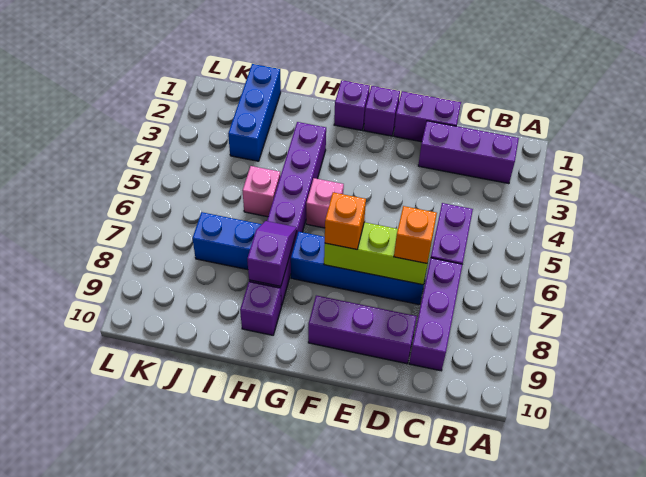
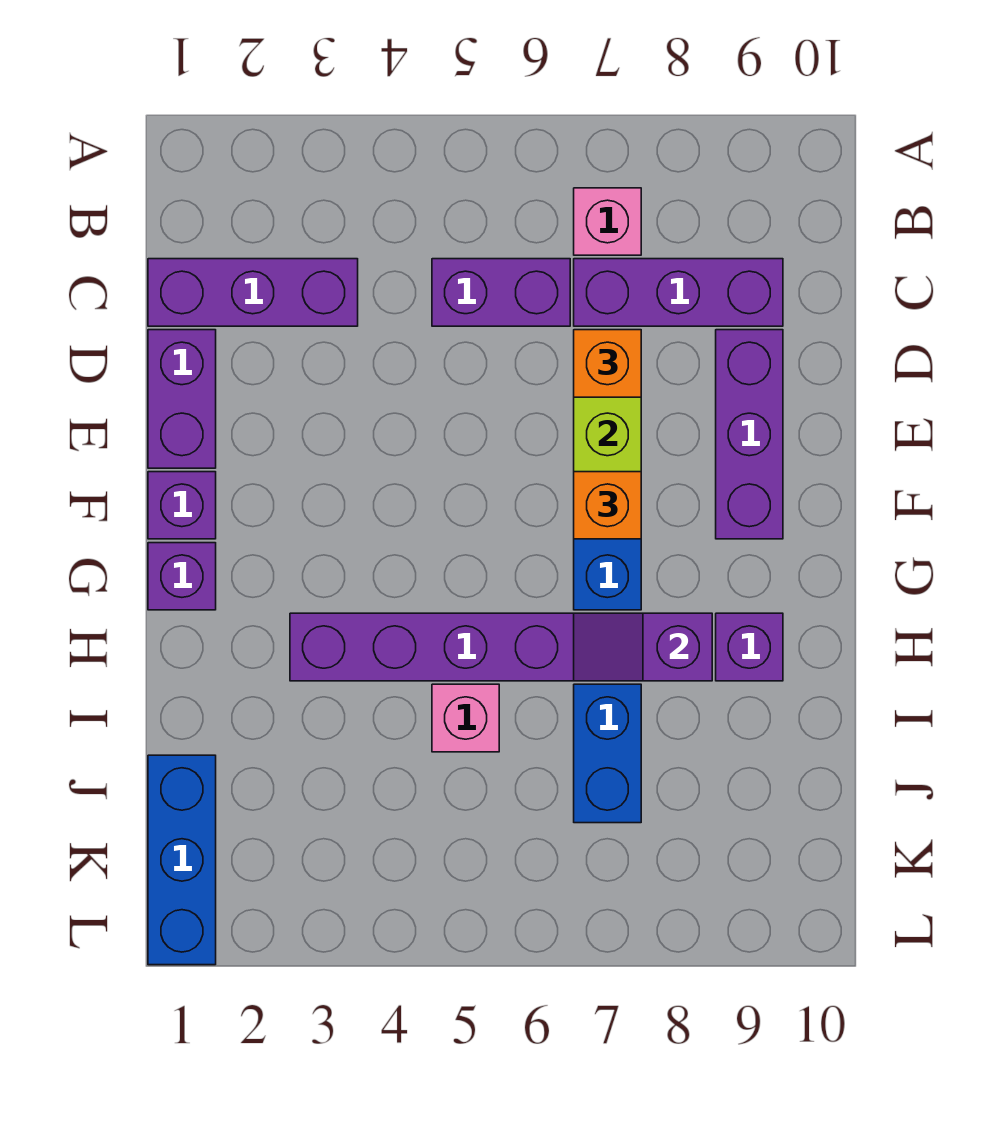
purple 1x3 brick [418,121,519,184] -> purple 1x3 brick turned to [148,259,358,326]
pink 1x1 brick [306,178,344,228] -> pink 1x1 brick moved to [574,188,641,255]
blue 1x3 brick [228,64,281,161] -> blue 1x3 brick turned to [148,755,216,965]

